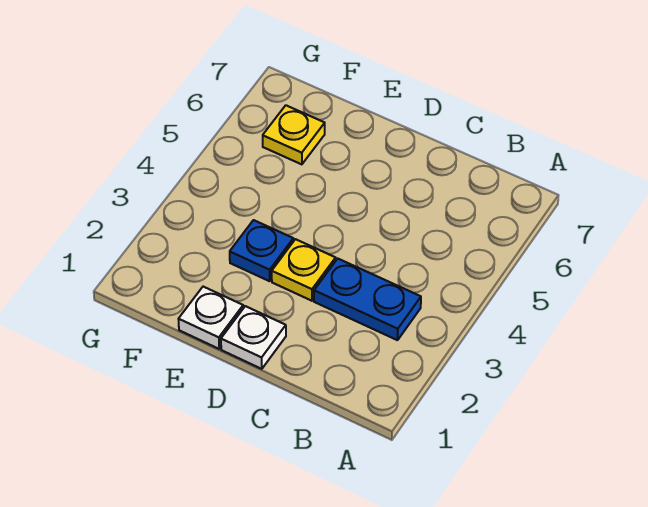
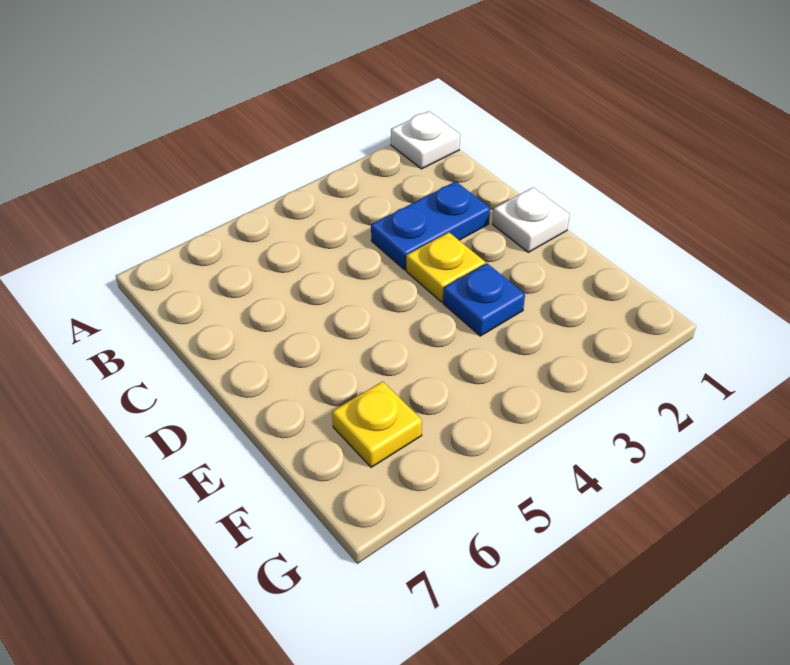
blue 1x2 plate [314,259,421,340] -> blue 1x2 plate turned to [371,181,490,270]
white 1x1 plate [178,287,243,349] -> white 1x1 plate moved to [391,111,460,169]

